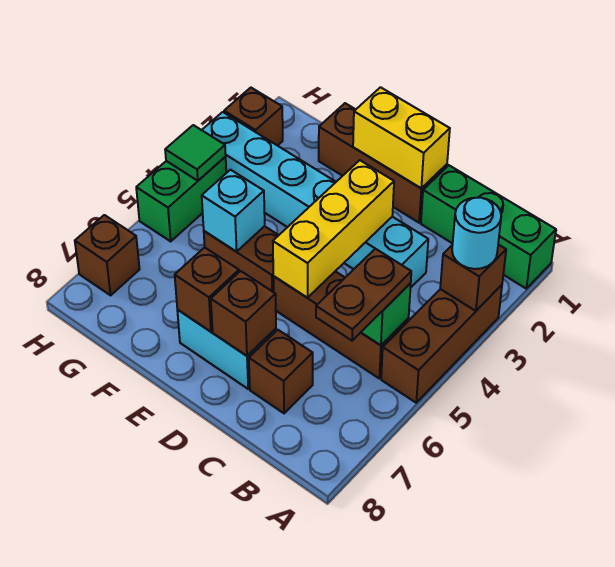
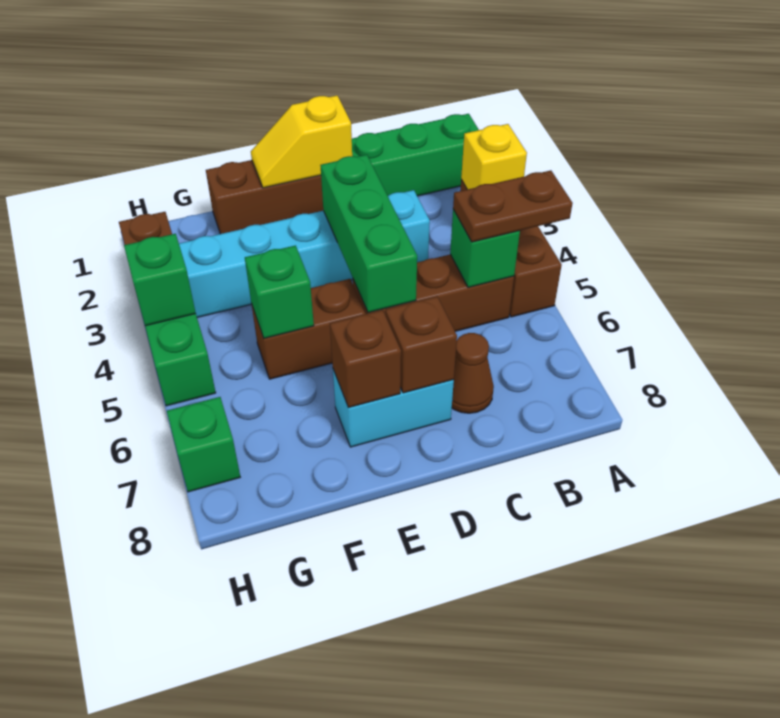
brown 1x1 brick [440,245,506,311] -> yellow 1x1 brick [461,124,527,190]
cyan 1x1 round brick [452,197,501,269] -> none
brown 1x2 plate [316,249,411,341] -> brown 1x2 plate turned to [453,170,573,242]
brown 1x1 brick [249,330,313,413] -> brown 1x1 cone [452,333,494,413]
yellow 1x2 brick [353,87,450,188] -> yellow 1x2 slope [251,96,352,188]
yellow 1x3 brick [273,160,394,298] -> green 1x3 brick [320,155,417,312]
cyan 1x1 brick [202,170,265,252] -> green 1x1 brick [245,246,314,338]
green 1x1 tile [165,125,226,181] -> green 1x1 brick [124,234,196,326]
brown 1x1 brick [75,215,140,295] -> green 1x1 brick [167,397,240,492]

